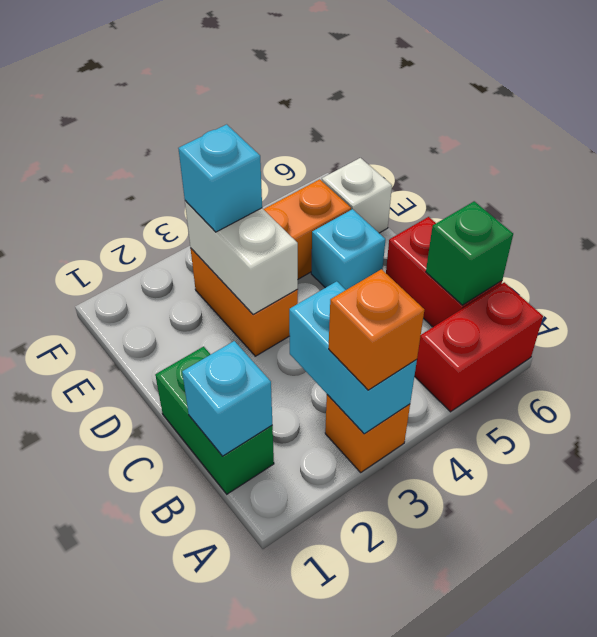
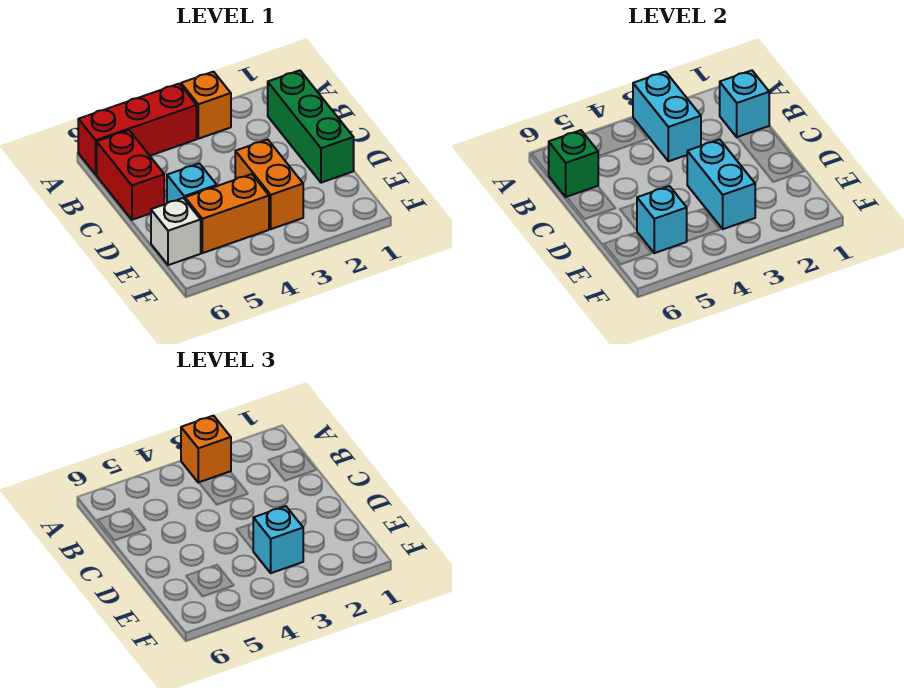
red 1x2 brick [415,282,543,412] -> red 1x3 brick [78,84,197,175]
green 1x2 brick [155,347,274,494] -> green 1x3 brick [267,70,354,183]
white 1x2 brick [185,201,298,315] -> cyan 1x2 brick [687,140,755,229]
none -> cyan 1x1 brick [637,186,687,253]

